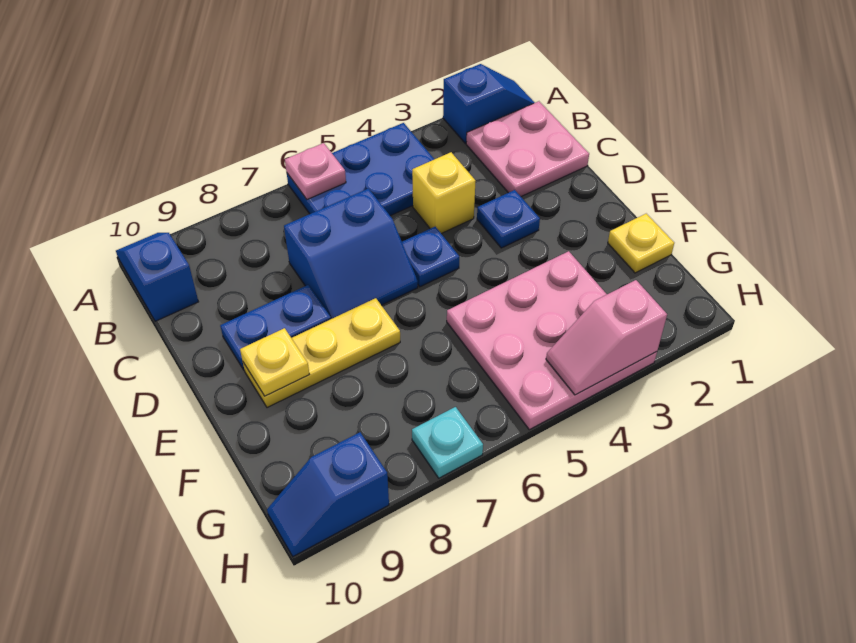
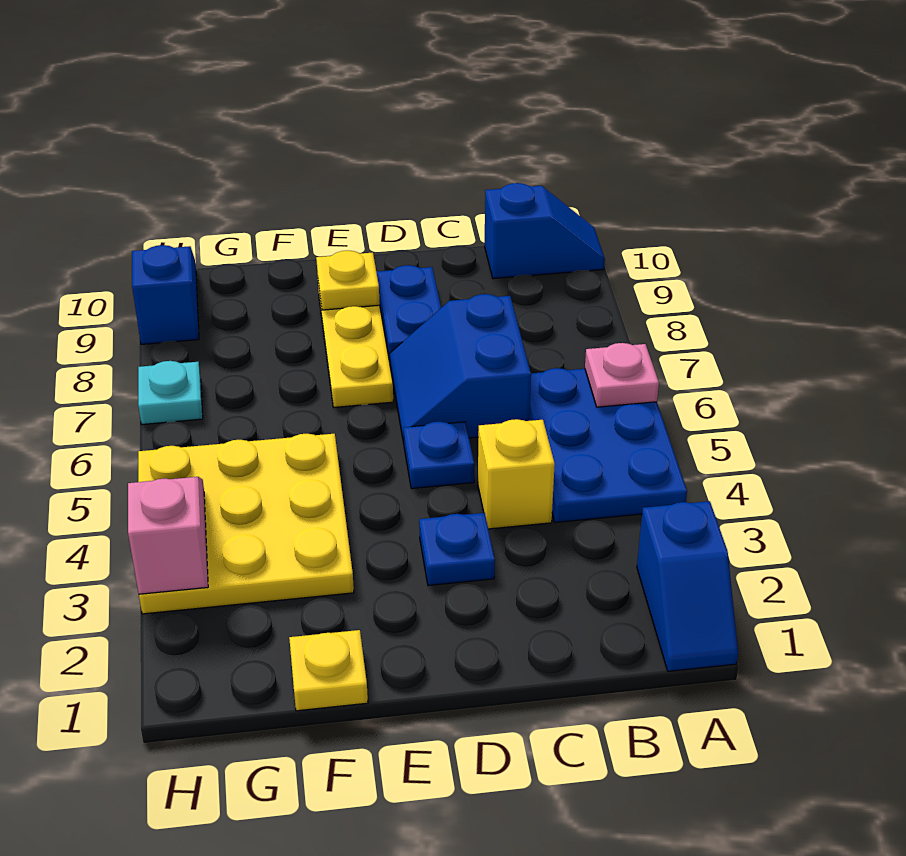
pink 2x2 plate [466,101,589,197] -> none
pink 3x3 plate [447,251,657,430] -> yellow 3x3 plate [138,434,354,614]

